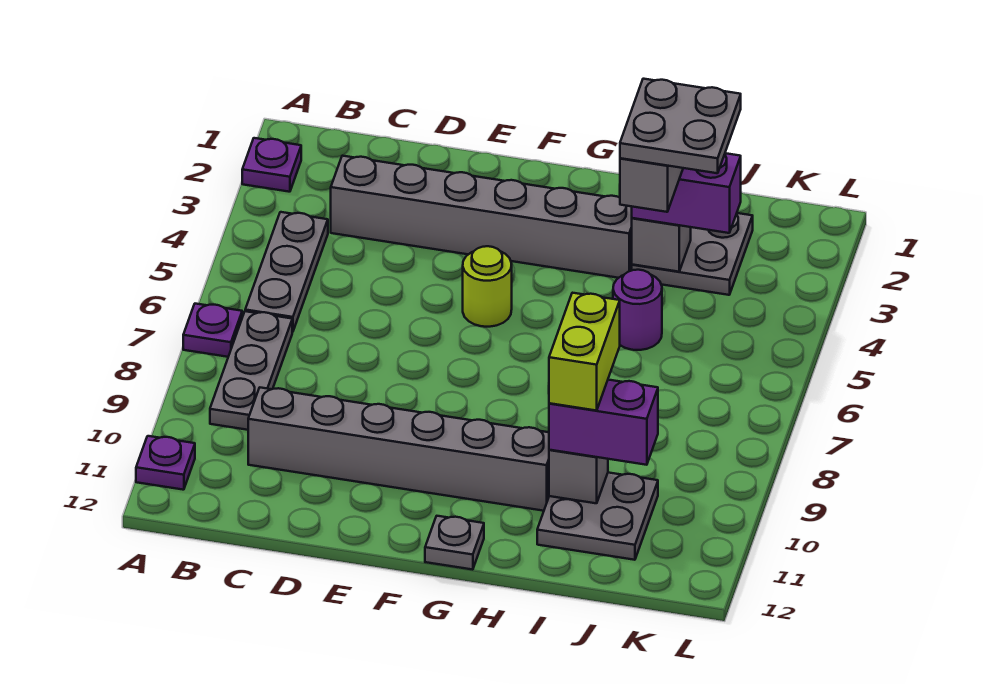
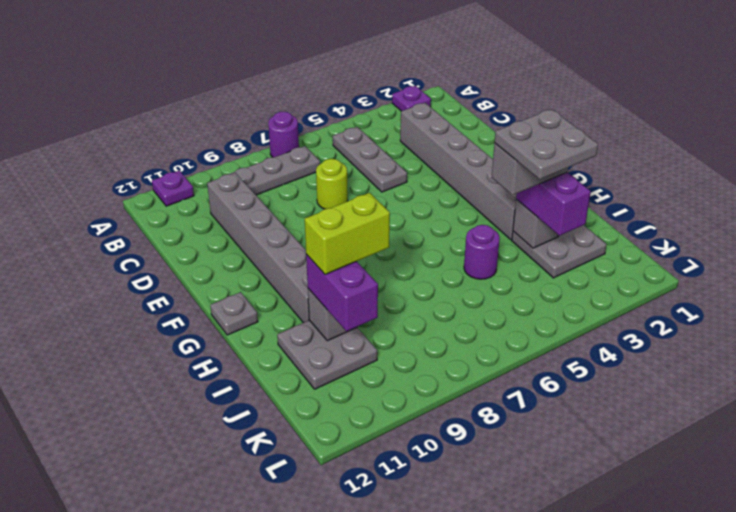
purple 1x1 plate [183,304,242,357] -> purple 1x1 round brick [268,112,299,157]
grey 1x3 plate [245,212,328,332] -> grey 1x3 plate turned to [333,127,407,192]
lime 1x1 round brick [463,246,512,327] -> lime 1x1 round brick moved to [316,159,348,209]

